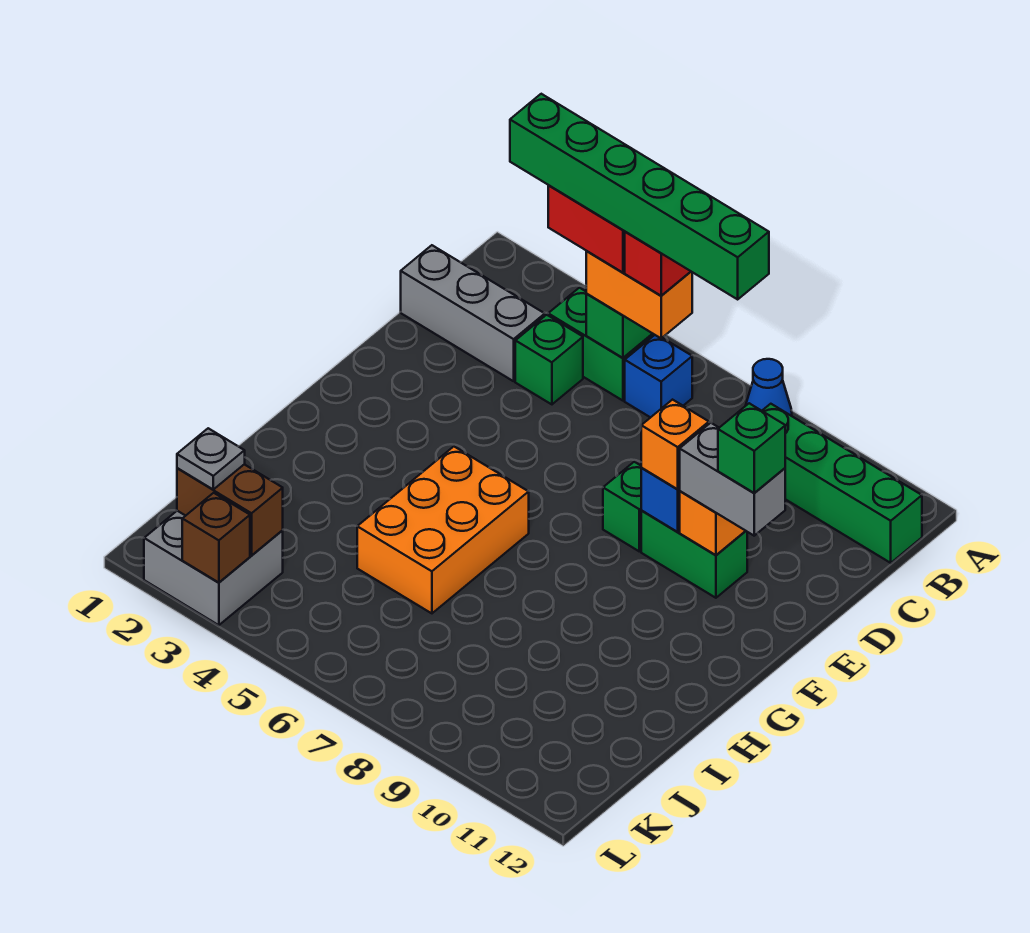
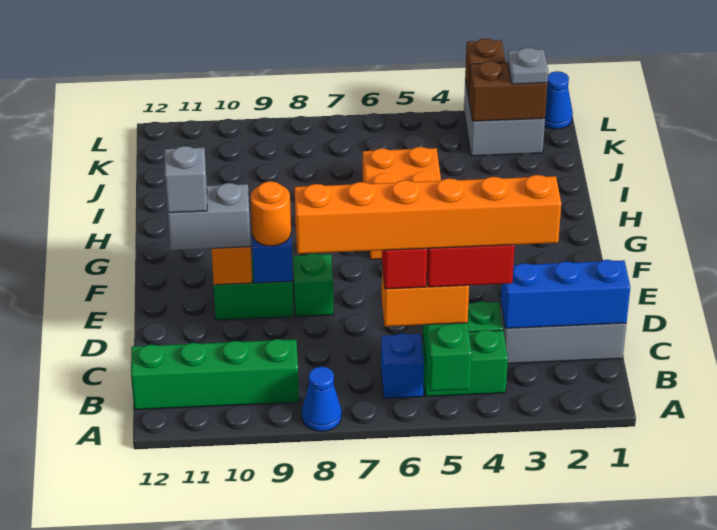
green 1x6 brick [510,94,769,299] -> orange 1x6 brick [295,175,561,254]
none -> blue 1x3 brick [501,260,630,328]
orange 1x1 brick [641,400,709,489] -> orange 1x1 round brick [251,181,291,246]
green 1x1 brick [718,403,785,493] -> grey 1x1 brick [165,146,207,213]
none -> blue 1x1 cone [545,71,573,129]

